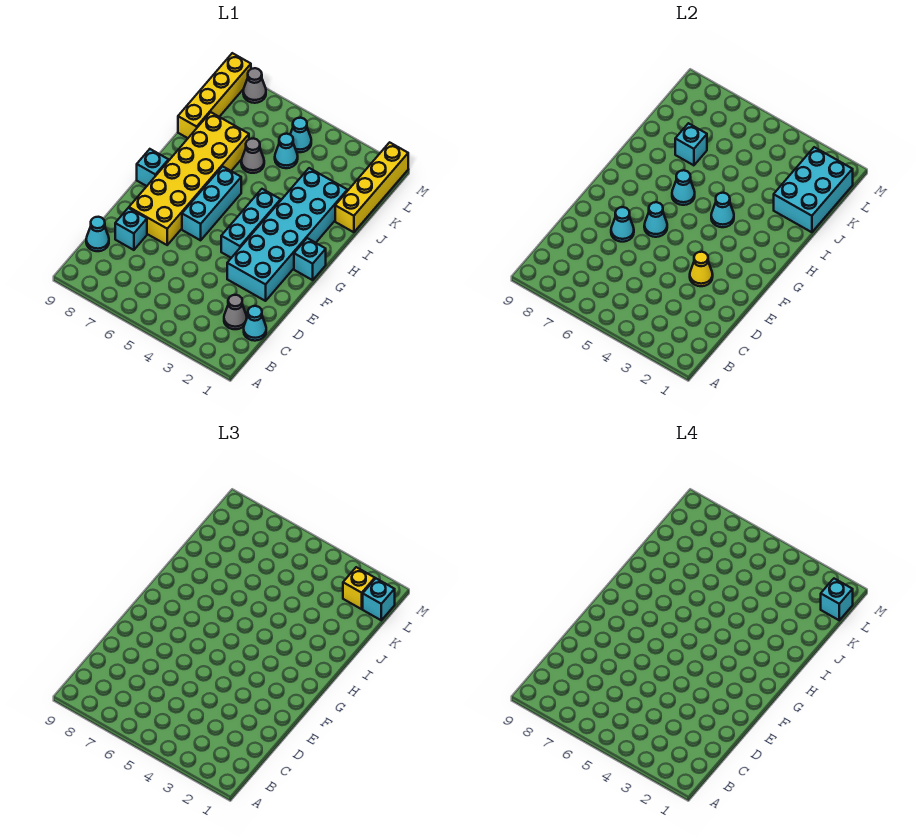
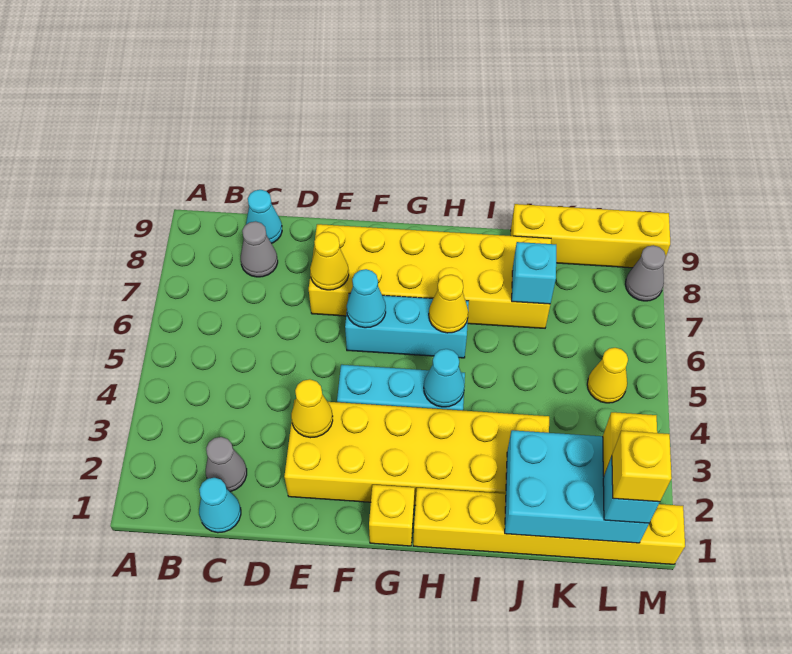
cyan 1x1 brick [115,208,147,250] -> none
cyan 2x6 brick [227,168,347,301] -> yellow 2x6 brick [284,400,549,505]
cyan 1x1 cone [611,207,634,242] -> yellow 1x1 cone [310,232,349,290]
cyan 1x1 brick [294,238,326,280] -> yellow 1x1 brick [369,485,415,546]
cyan 1x1 brick [137,149,169,186] -> none
cyan 1x1 cone [672,170,695,205] -> yellow 1x1 cone [429,275,468,333]
yellow 1x4 brick [335,142,408,232] -> yellow 1x6 brick [413,488,685,564]
grey 1x1 cone [241,138,264,173] -> grey 1x1 cone moved to [241,221,278,277]
cyan 1x1 cone [275,134,298,168] -> none
cyan 1x1 brick [821,579,853,620] -> yellow 1x1 brick [612,431,672,502]
cyan 1x1 cone [290,118,311,152] -> yellow 1x1 cone [587,348,628,403]

